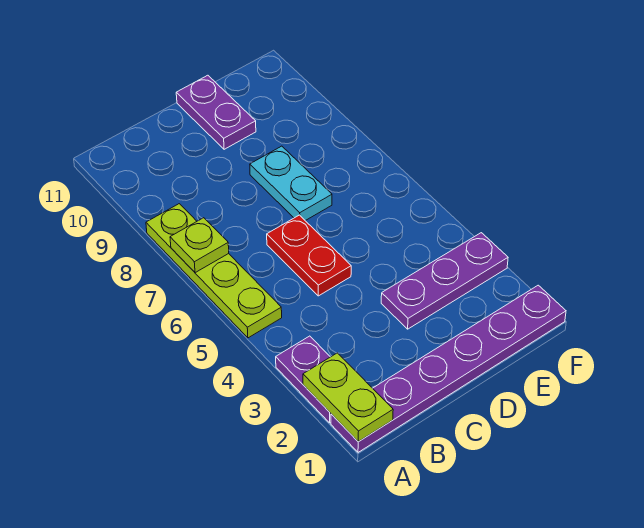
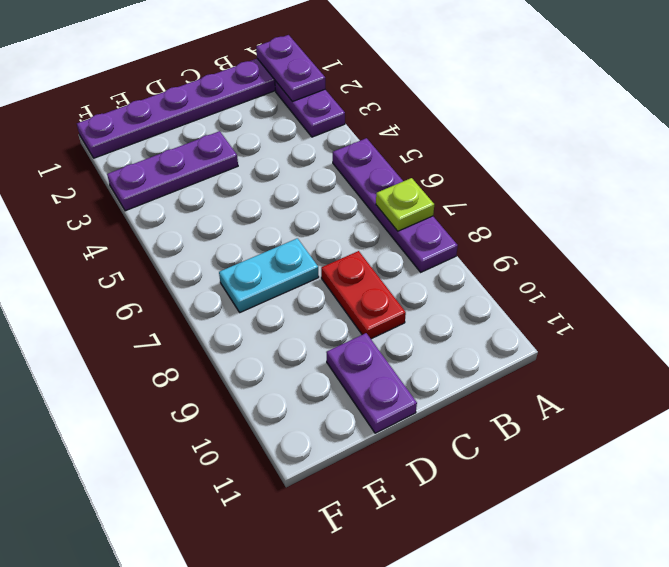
lime 1x2 plate [303,353,393,442] -> purple 1x2 plate [256,35,325,102]
lime 1x4 plate [146,204,282,338] -> purple 1x4 plate [333,138,458,272]
red 1x2 plate [267,215,351,296] -> red 1x2 plate moved to [321,251,406,339]
cyan 1x2 plate [250,146,332,221] -> cyan 1x2 plate turned to [219,238,319,312]

